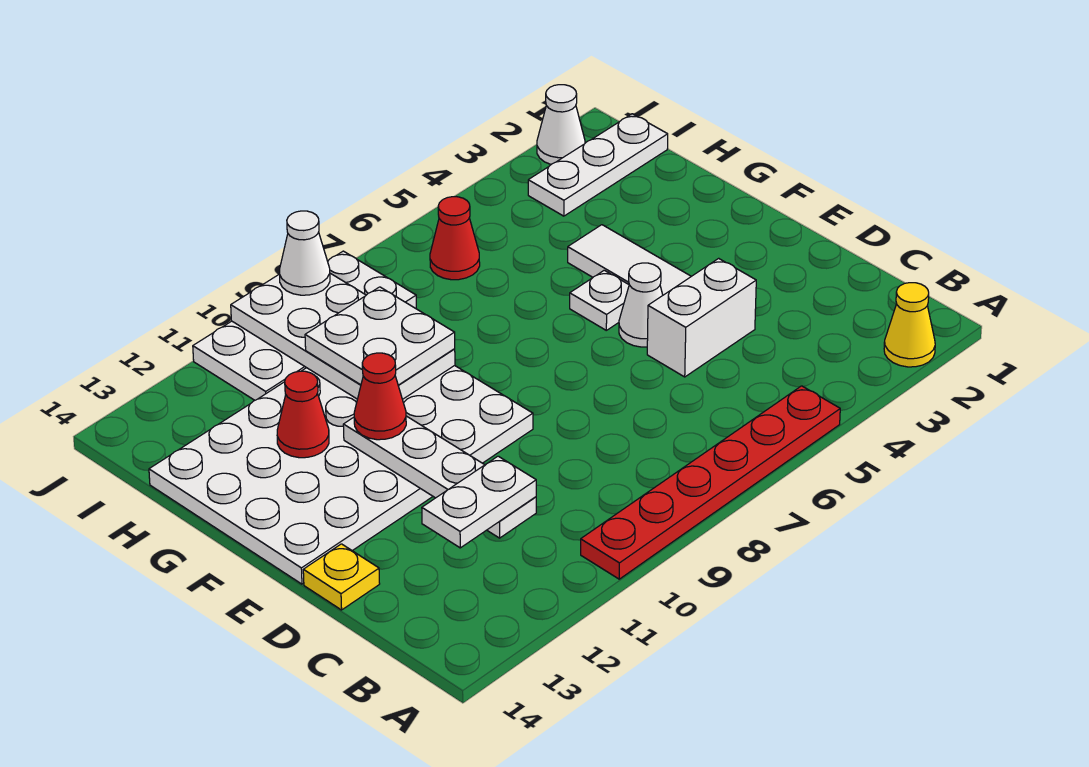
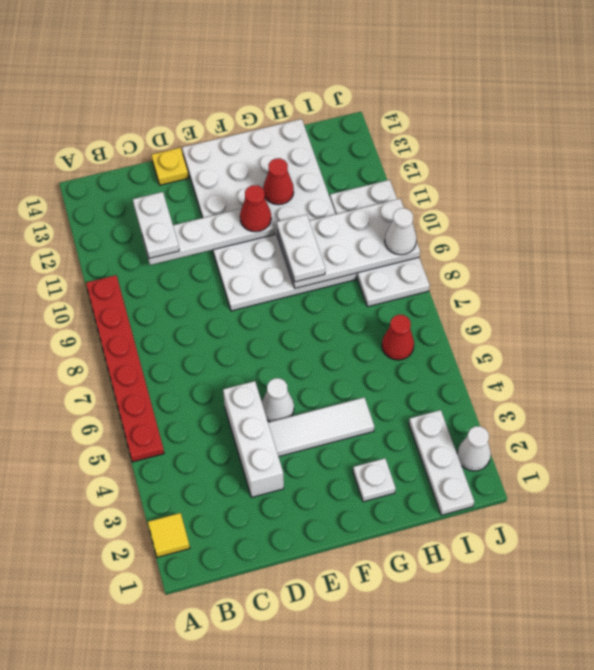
yellow 1x1 cone [884,283,935,367] -> yellow 1x1 tile [148,513,190,557]
white 1x2 brick [647,258,756,377] -> white 1x3 brick [223,381,284,497]
white 1x1 plate [570,270,629,330] -> white 1x1 plate moved to [353,458,396,502]
white 2x2 plate [305,287,455,385] -> white 1x2 plate [277,214,325,282]

